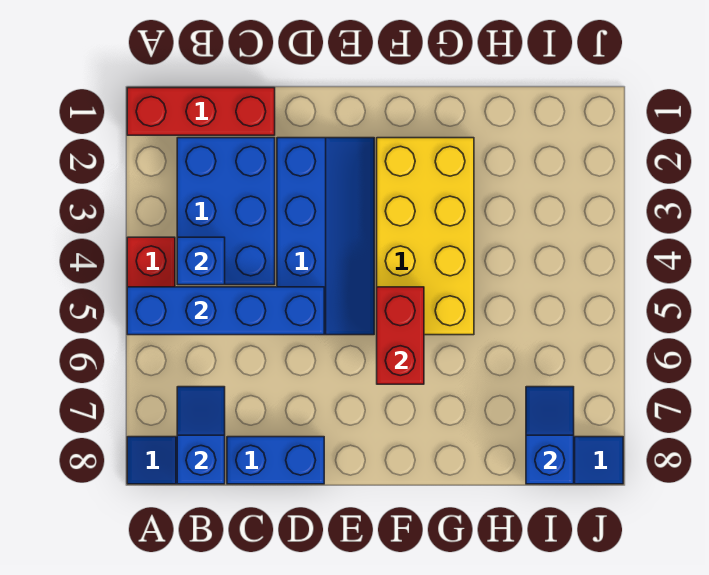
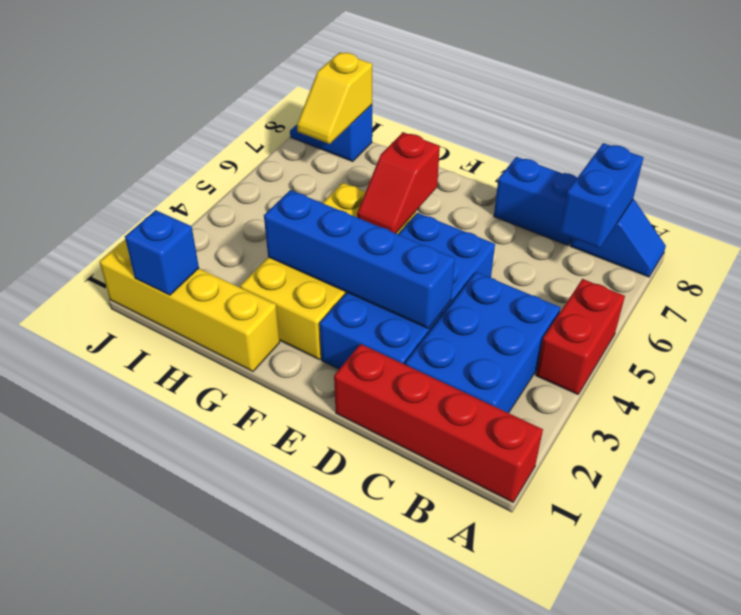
red 1x3 brick [127,88,275,135] -> red 1x4 brick [334,344,543,502]
blue 1x4 brick [127,287,324,335] -> blue 1x4 brick moved to [264,190,455,329]
blue 1x1 brick [177,237,225,285] -> blue 1x1 brick moved to [125,210,199,295]
blue 1x2 slope [177,387,225,484] -> blue 1x2 brick [560,143,644,248]
blue 2x4 slope [277,138,374,335] -> blue 2x4 brick [320,213,495,369]
red 1x2 brick [377,287,424,384] -> red 1x2 slope [357,132,440,233]
none -> yellow 1x4 brick [100,240,280,371]
blue 1x2 slope [526,387,574,484] -> yellow 1x2 slope [297,53,372,144]

